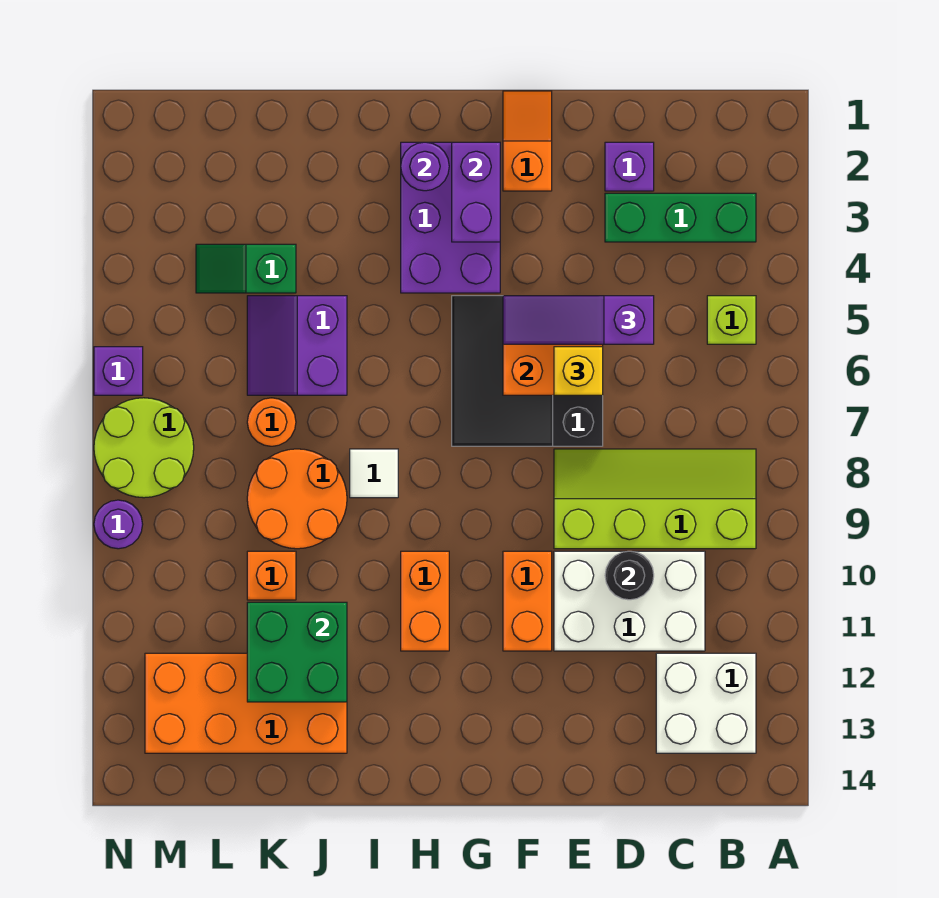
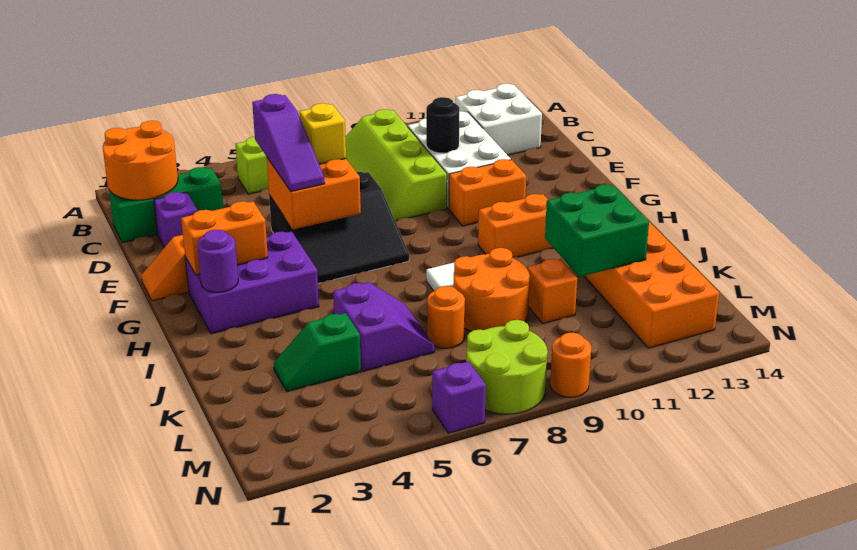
none -> orange 2x2 round brick [103,121,178,200]
green 1x3 brick [605,193,756,242] -> green 1x3 brick turned to [109,167,223,243]
purple 1x2 brick [452,142,500,242] -> orange 1x2 brick [181,201,268,275]
purple 2x2 slope [247,296,347,395] -> purple 2x2 slope turned to [333,282,435,371]
green 1x2 slope [196,244,296,293] -> green 1x2 slope turned to [274,313,361,392]
purple 1x1 round brick [94,500,143,549] -> orange 1x1 round brick [550,333,591,397]

